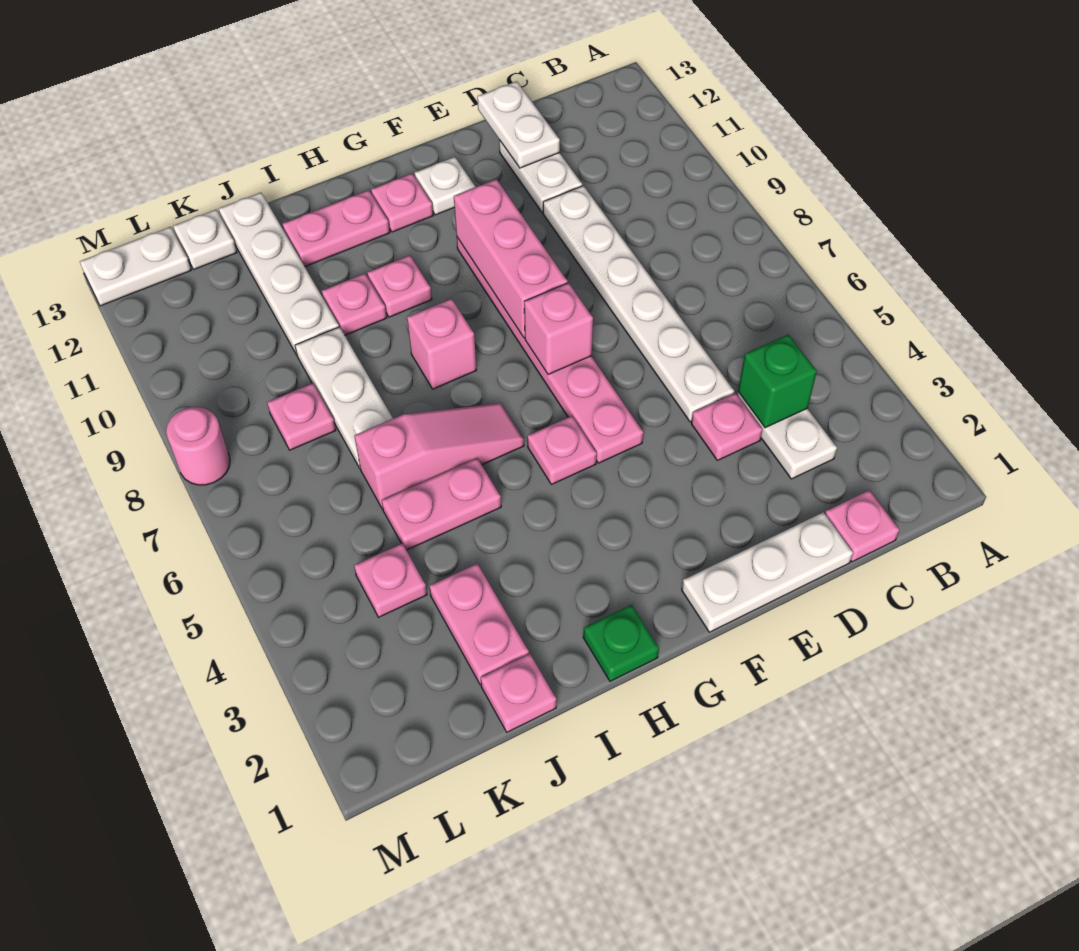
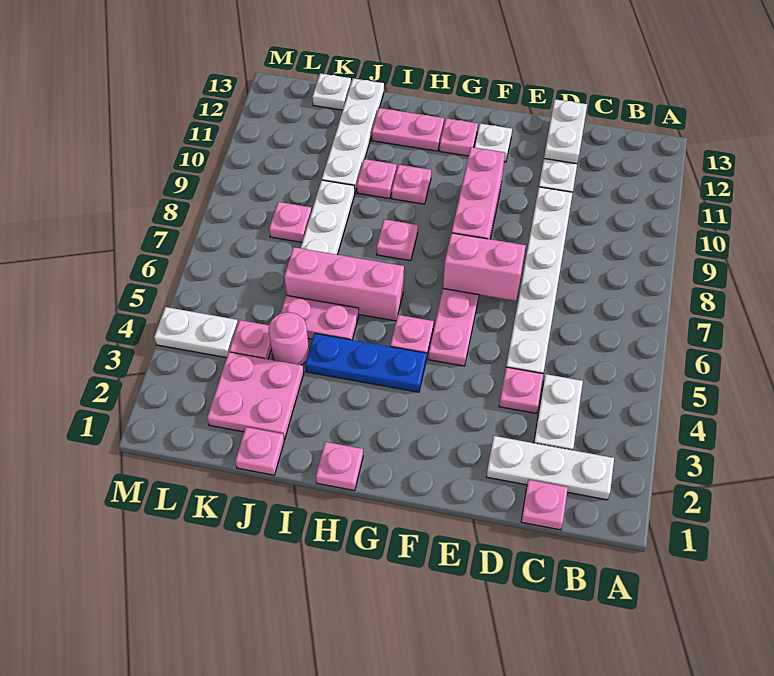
green 1x1 brick [738,334,817,428] -> none
white 1x3 plate [682,512,853,632] -> white 1x3 plate moved to [486,436,614,500]
pink 1x1 brick [524,283,593,374] -> pink 1x2 brick [443,233,526,301]
none -> blue 1x3 plate [305,333,427,392]
green 1x1 plate [583,605,659,681] -> pink 1x1 plate [316,442,363,491]
pink 1x3 slope [354,403,524,509] -> pink 1x3 brick [284,247,404,321]
pink 1x1 brick [407,299,476,389] -> pink 1x1 plate [377,219,418,261]
pink 1x2 plate [429,564,529,685] -> pink 2x2 plate [207,352,304,439]
white 1x2 plate [80,227,191,306] -> white 1x2 plate moved to [154,307,238,358]
pink 1x1 round brick [166,407,230,485] -> pink 1x1 round brick moved to [269,312,309,365]

